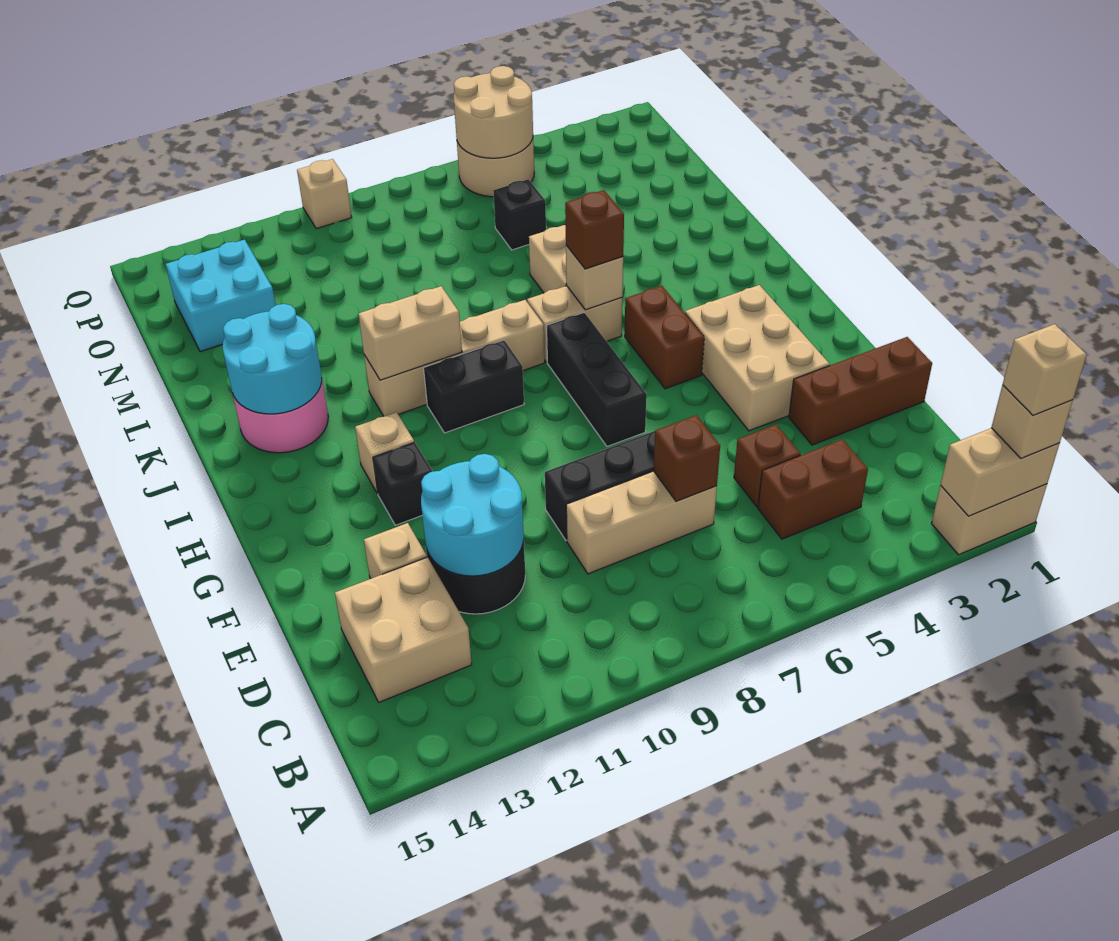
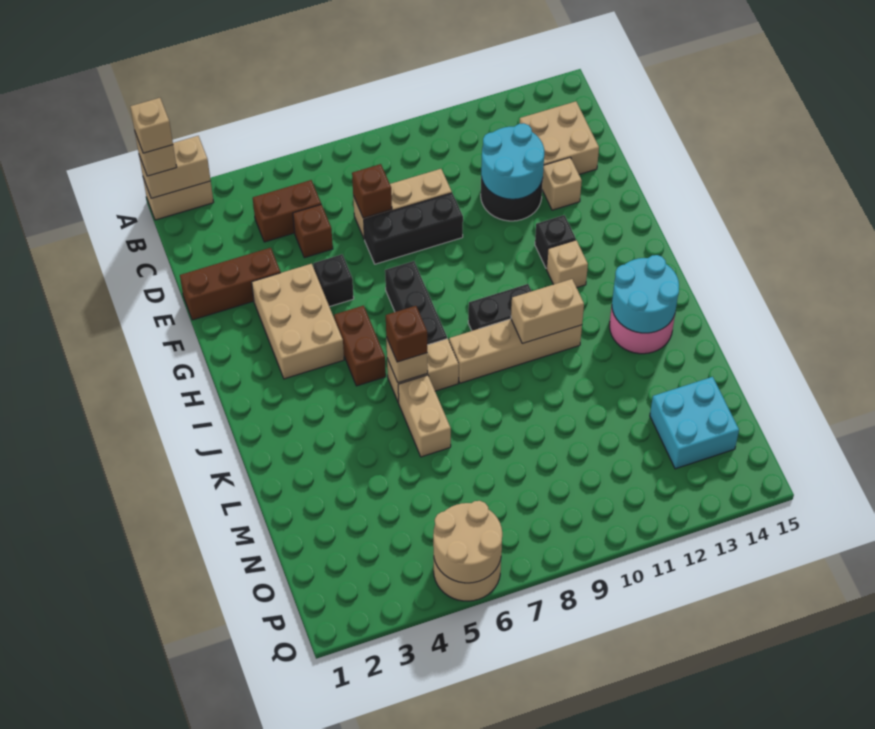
black 1x1 brick [493,179,546,250] -> black 1x1 brick moved to [313,254,354,307]
tan 1x1 brick [297,159,352,229] -> none

